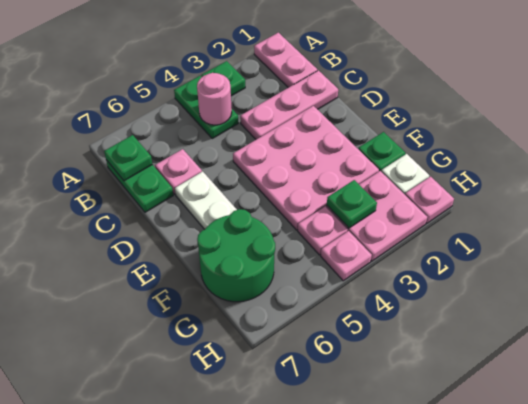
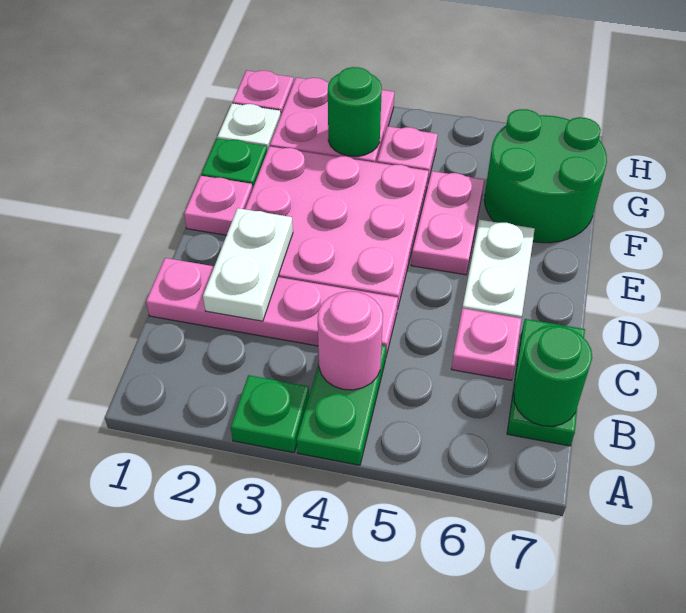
pink 1x2 plate [254,33,317,88] -> pink 1x2 plate moved to [411,171,484,275]
green 1x1 plate [104,135,152,181] -> green 1x1 round brick [514,326,592,426]
pink 1x3 plate [240,70,338,139] -> pink 1x4 plate [146,258,398,356]
none -> white 1x2 plate [203,208,293,321]
green 1x1 plate [327,180,377,228] -> green 1x1 round brick [328,67,382,156]
pink 1x1 plate [321,231,372,281] -> pink 1x1 plate moved to [184,176,253,235]

